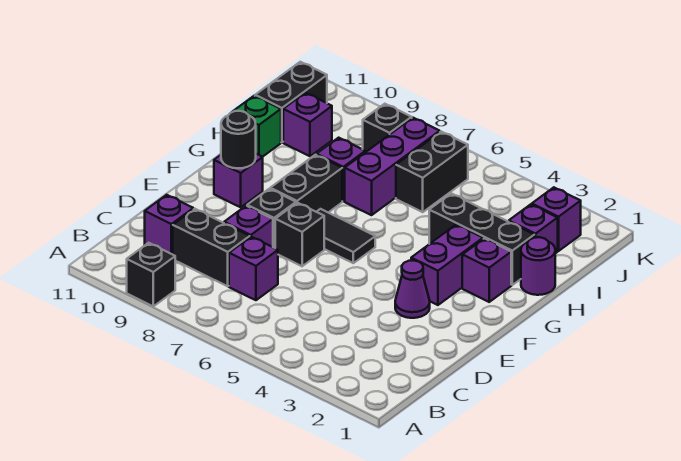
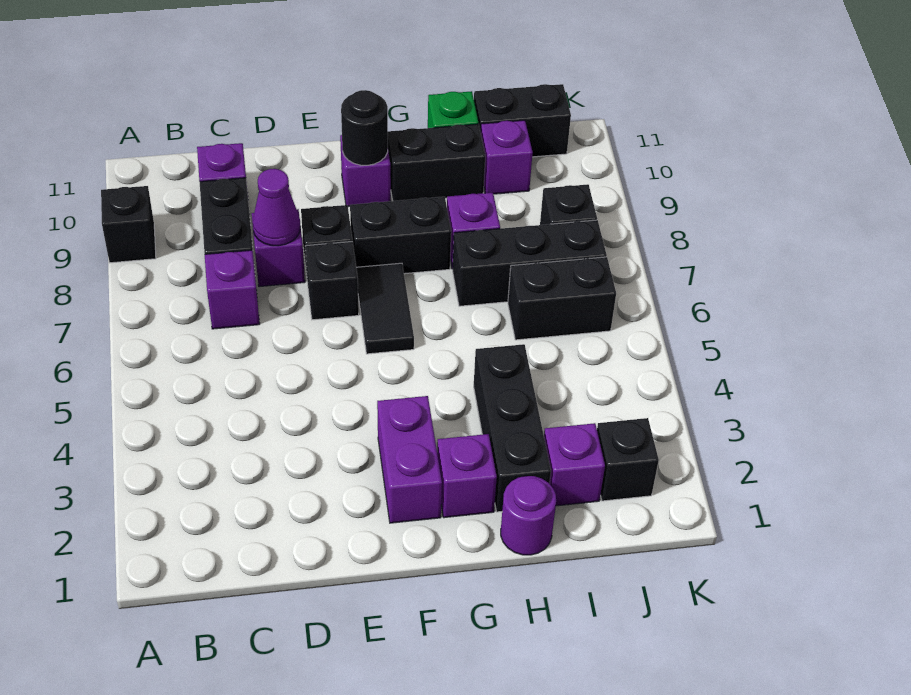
purple 1x1 cone [395,260,430,318] -> purple 1x1 cone moved to [253,169,301,246]
purple 1x2 brick [411,224,483,305] -> purple 1x2 brick turned to [377,396,442,523]
none -> black 1x2 brick [388,124,485,201]
purple 1x3 brick [345,118,440,215] -> black 1x3 brick [453,220,607,306]
purple 1x1 brick [532,187,581,251] -> black 1x1 brick [597,418,659,501]

